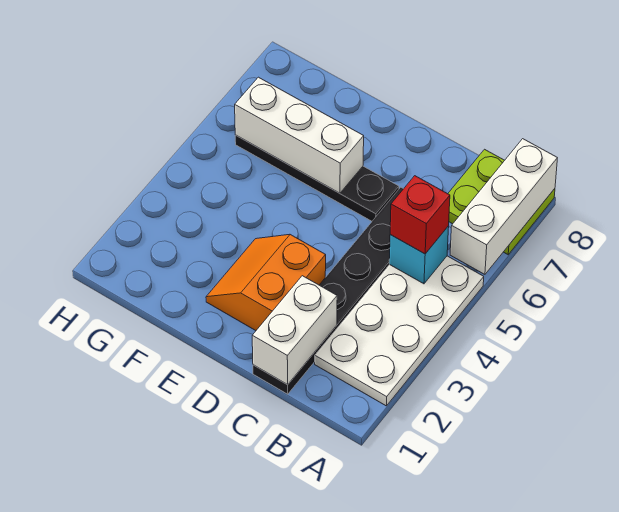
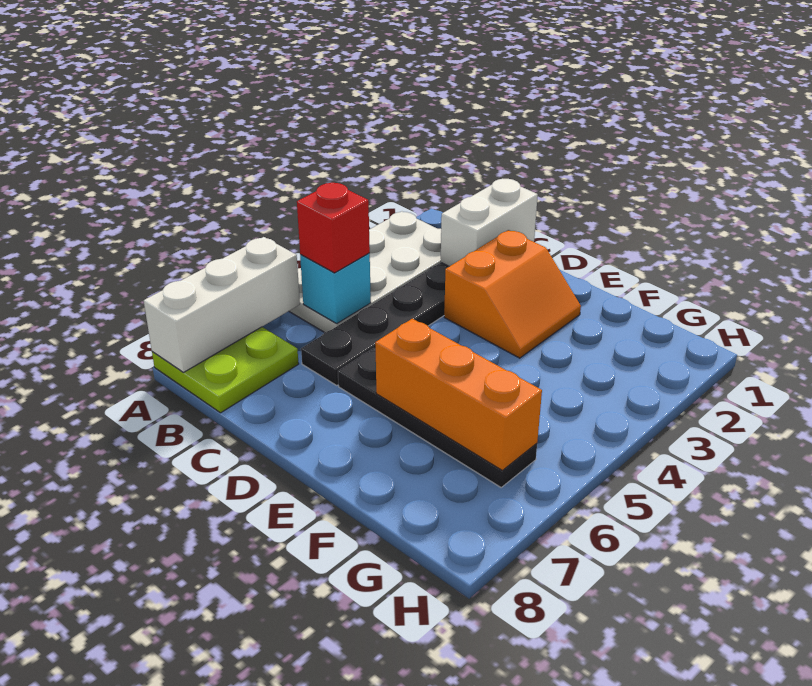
white 1x3 brick [235,77,364,193] -> orange 1x3 brick [375,319,542,470]

